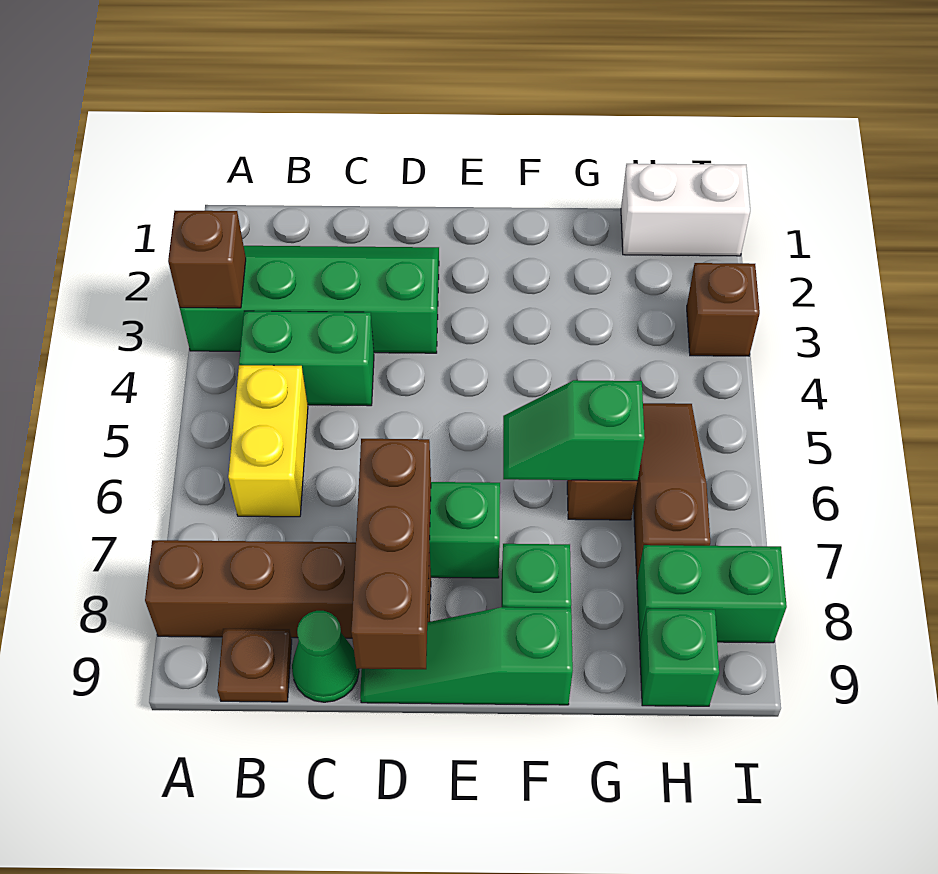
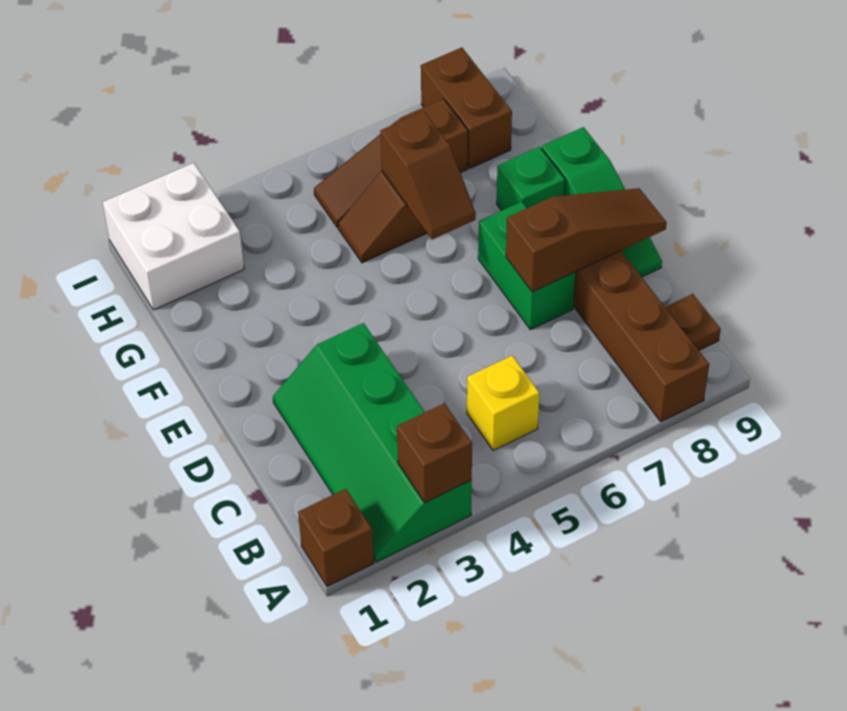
green 1x2 brick [239,311,374,406] -> none
yellow 1x2 brick [228,365,308,517] -> yellow 1x1 brick [467,356,539,451]
green 1x1 cone [292,611,359,702] -> none
brown 1x3 brick [351,439,431,669] -> brown 1x3 slope [506,188,667,292]
green 1x2 slope [503,380,645,481] -> brown 1x2 slope [380,111,476,239]
white 1x2 brick [621,164,750,256] -> white 2x2 brick [103,163,244,310]
green 1x2 brick [637,545,787,643] -> brown 1x2 brick [421,47,512,168]
green 1x1 brick [640,609,719,706] -> none
brown 1x1 brick [687,263,760,356] -> brown 1x1 brick moved to [298,489,374,586]

